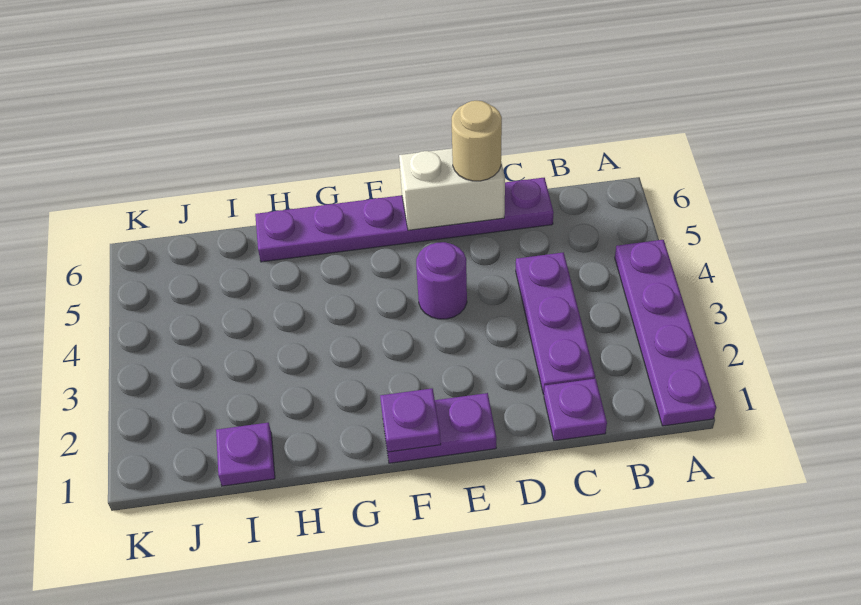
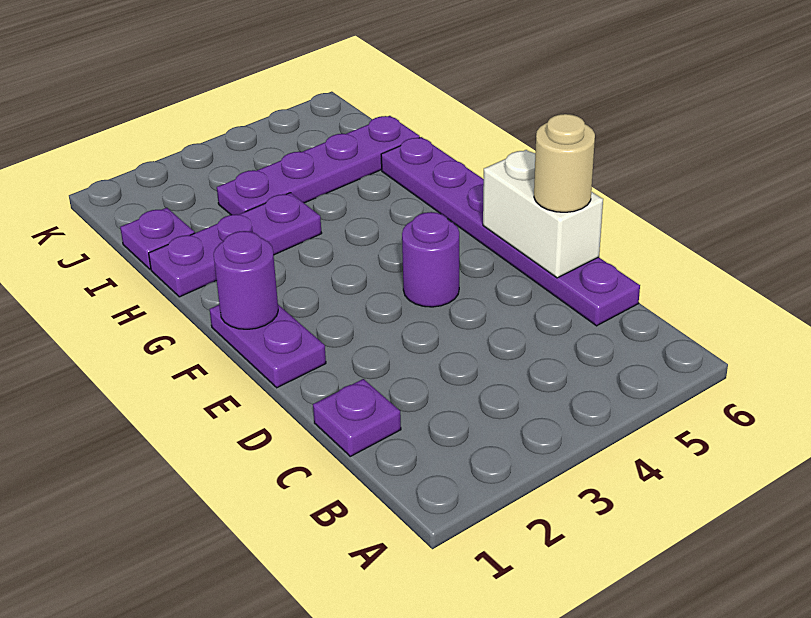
purple 1x4 plate [615,240,716,426] -> purple 1x4 plate moved to [217,116,420,215]
purple 1x3 plate [516,252,595,394] -> purple 1x3 plate moved to [149,193,322,297]
purple 1x1 plate [380,388,441,452] -> purple 1x1 round brick [214,231,278,329]

